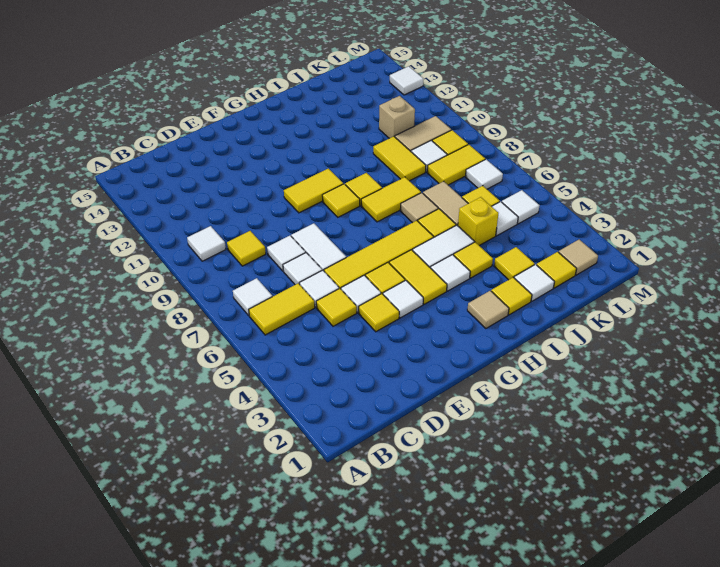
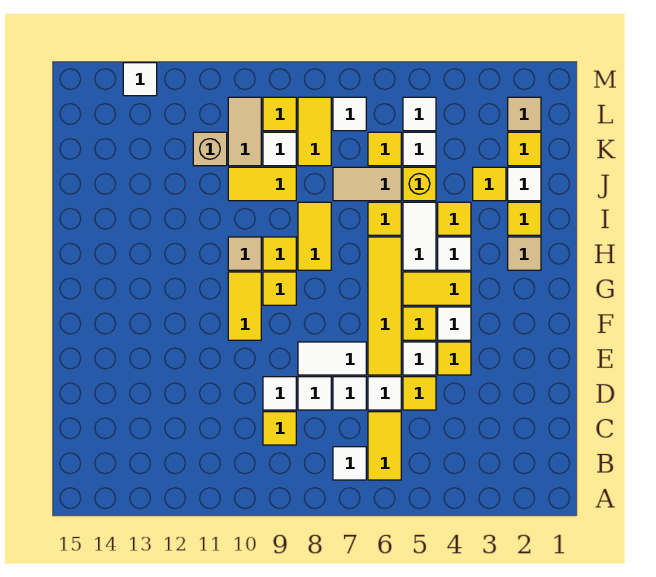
white 1x1 tile [187,226,226,261] -> white 1x1 tile moved to [263,377,296,410]
tan 1x1 tile [400,193,438,223] -> tan 1x1 tile moved to [228,237,261,270]

